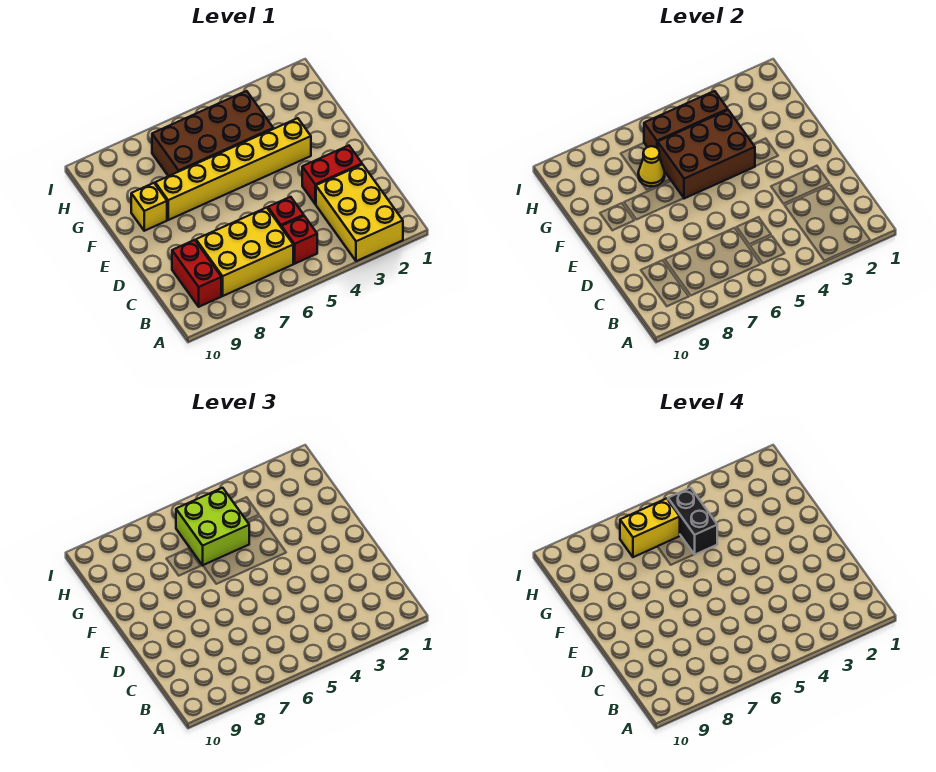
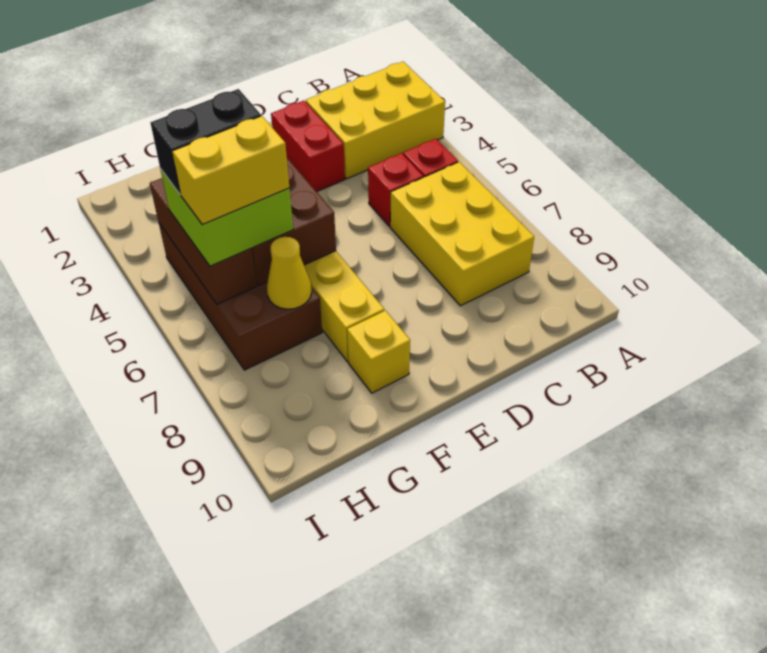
red 1x2 brick [172,240,221,307] -> none
yellow 1x2 brick [620,498,680,557] -> yellow 1x2 brick turned to [172,116,289,224]

